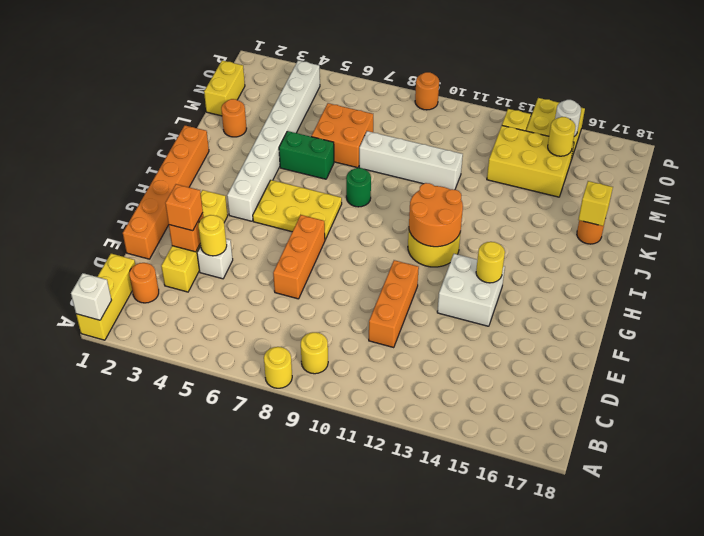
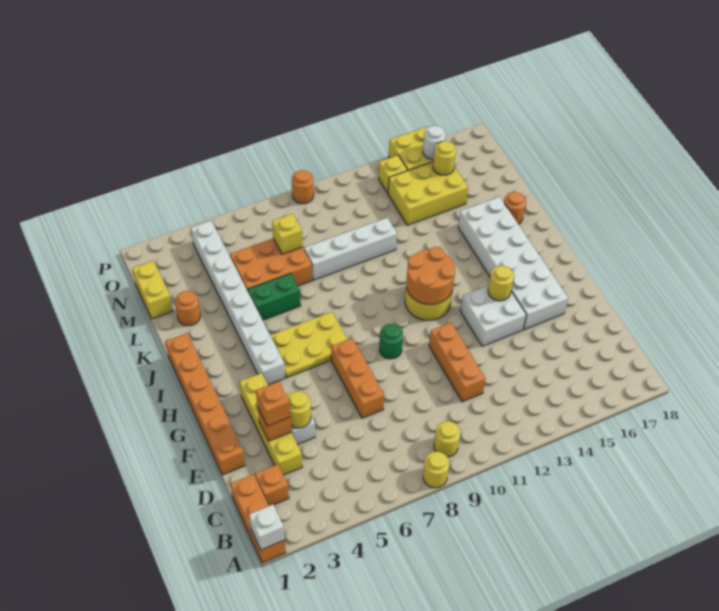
yellow 1x3 brick [76,254,135,340] -> orange 1x3 brick [231,474,286,563]
orange 1x1 round brick [129,263,159,303] -> orange 1x1 brick [255,464,289,506]
none -> white 2x6 brick [458,197,568,330]
green 1x1 round brick [346,168,371,207] -> green 1x1 round brick moved to [379,324,403,359]
yellow 1x1 brick [578,181,613,226] -> yellow 1x1 brick moved to [272,214,303,254]
orange 2x2 brick [311,103,373,168] -> orange 2x3 brick [230,239,313,291]

